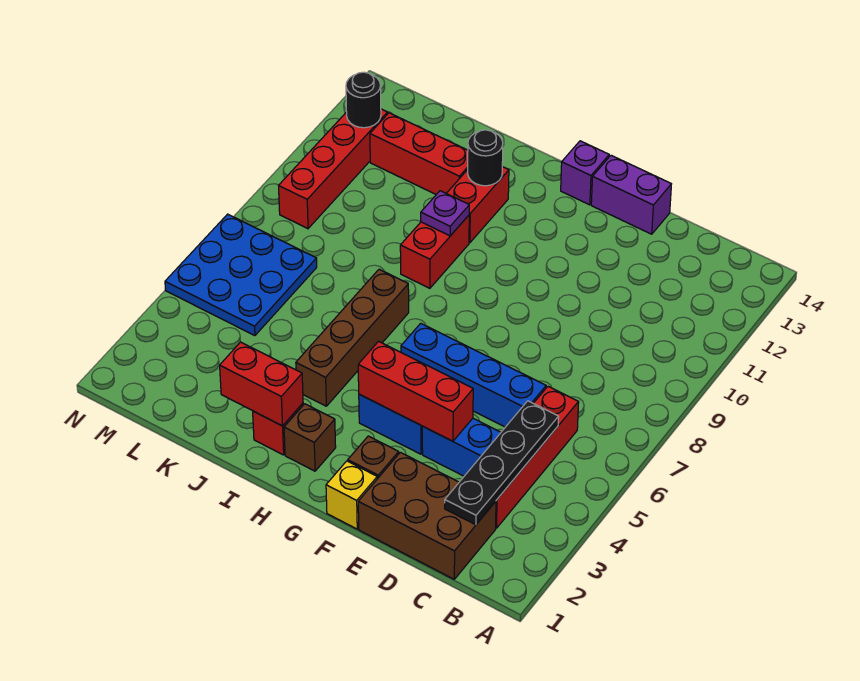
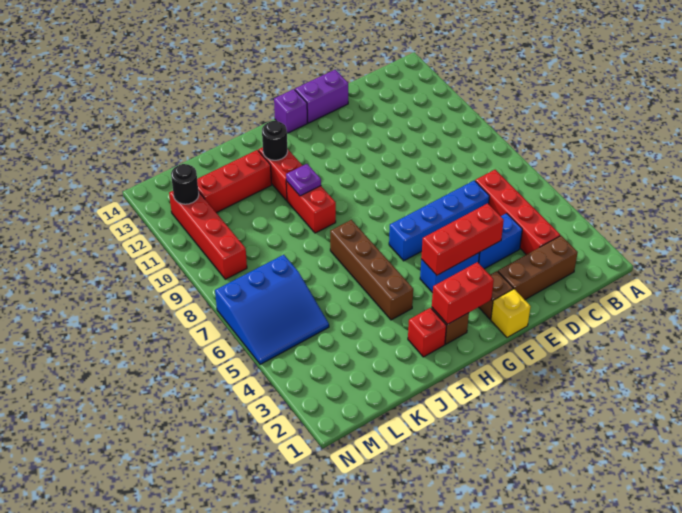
brown 2x3 brick [358,452,496,579] -> brown 1x3 brick [498,236,578,300]
black 1x4 plate [445,401,559,525] -> none
red 1x2 brick [220,342,303,426] -> red 1x2 brick moved to [432,262,494,324]
blue 3x3 plate [165,214,317,336] -> blue 3x3 slope [215,255,329,364]

